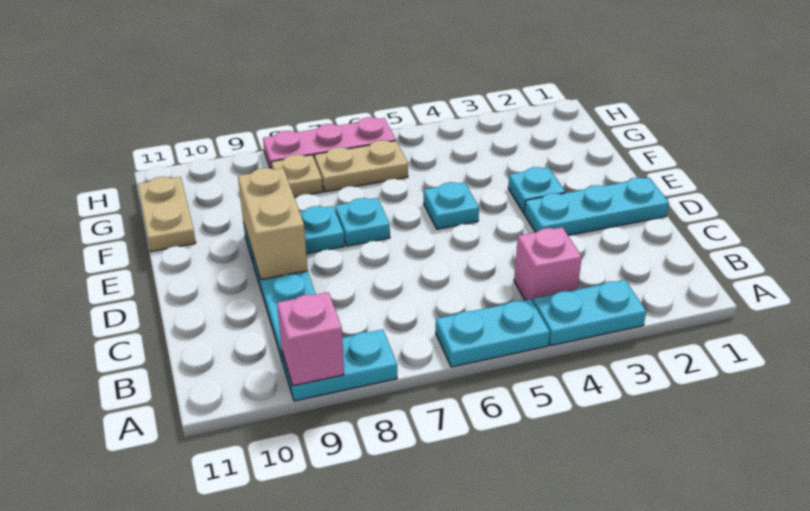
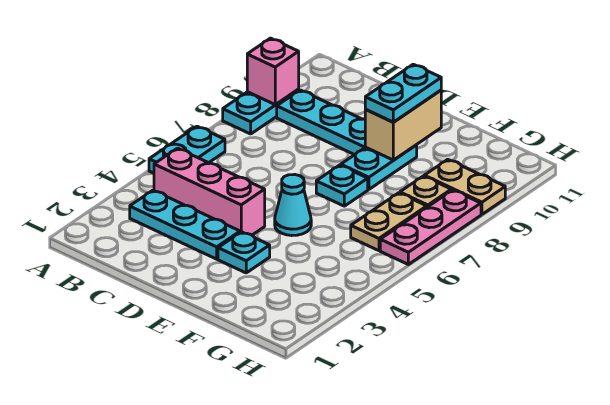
cyan 1x2 plate [533,280,646,345] -> cyan 1x2 plate moved to [365,64,441,122]
pink 1x1 brick [514,227,582,301] -> pink 1x3 brick [154,148,265,235]
cyan 1x3 plate [524,178,669,236] -> cyan 1x3 plate turned to [130,190,240,259]
tan 1x2 brick [238,168,308,280] -> tan 1x2 brick turned to [365,90,441,160]
cyan 1x1 plate [424,182,479,229] -> cyan 1x1 cone [275,174,311,236]
tan 1x2 plate [138,177,196,252] -> tan 1x2 plate moved to [424,159,505,214]

